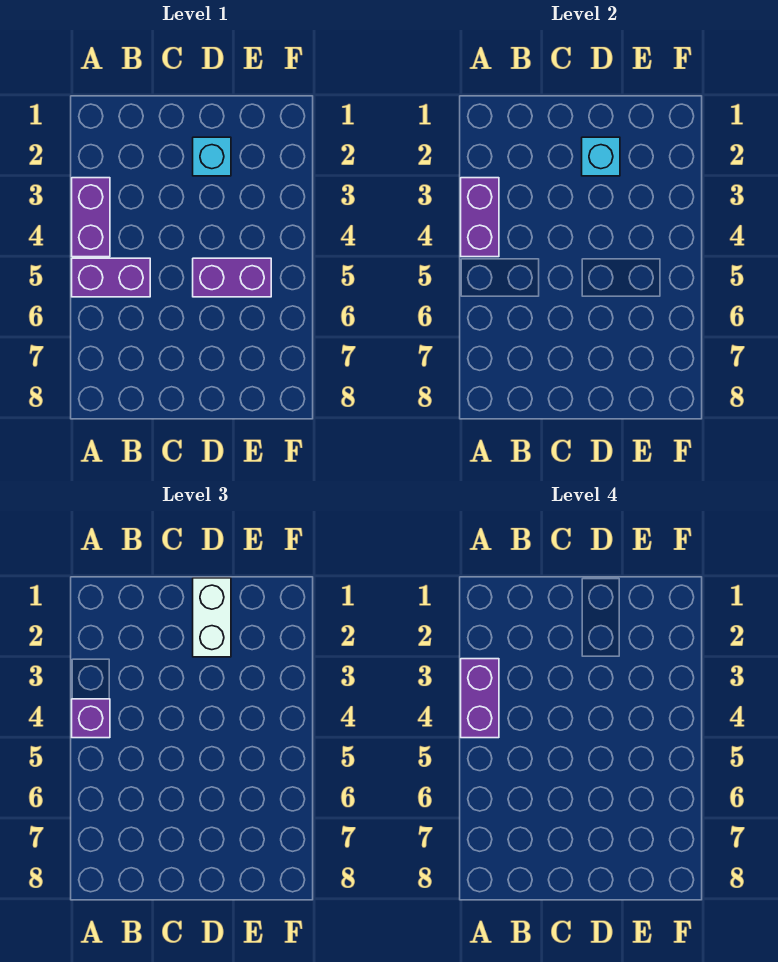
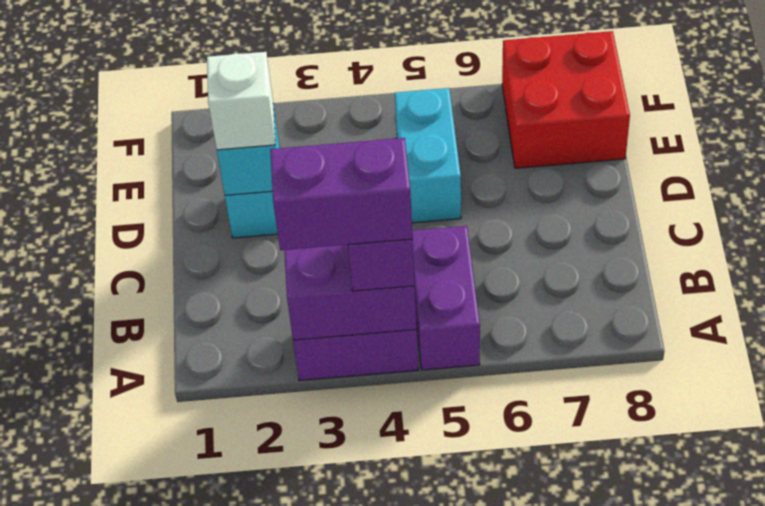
white 1x2 brick [193,578,231,657] -> white 1x1 brick [207,52,275,150]
purple 1x2 brick [193,258,271,297] -> cyan 1x2 brick [395,88,461,223]
none -> red 2x2 brick [502,31,630,168]

